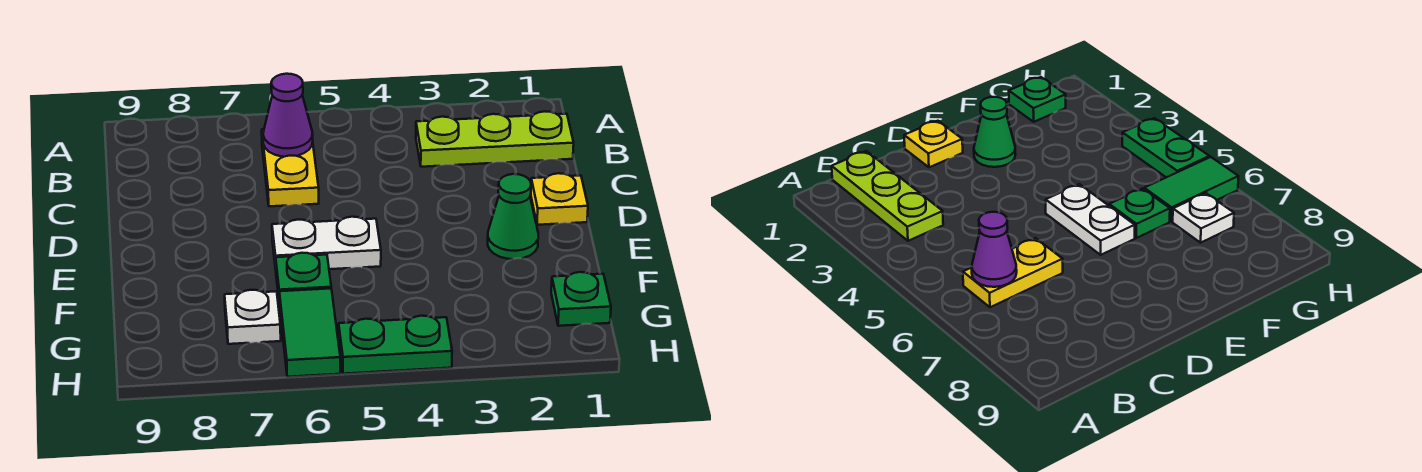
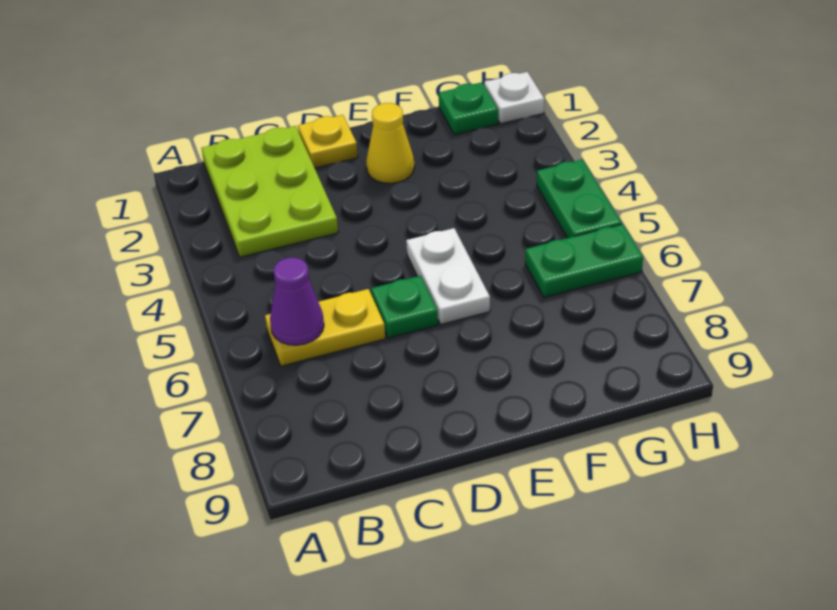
lime 1x3 plate [416,111,574,167] -> lime 2x3 plate [202,126,338,257]
green 1x1 cone [488,174,538,259] -> yellow 1x1 cone [366,103,414,183]
green 1x1 plate [276,253,331,306] -> green 1x1 plate moved to [371,276,438,338]
green 1x2 tile [279,288,340,377] -> green 1x2 plate [525,224,643,297]
white 1x1 plate [225,290,281,344] -> white 1x1 plate moved to [484,72,544,124]

